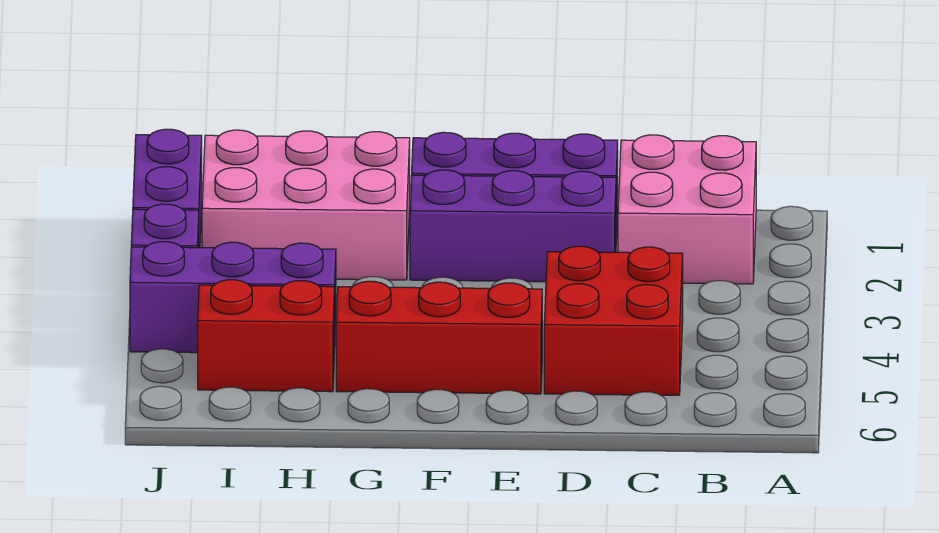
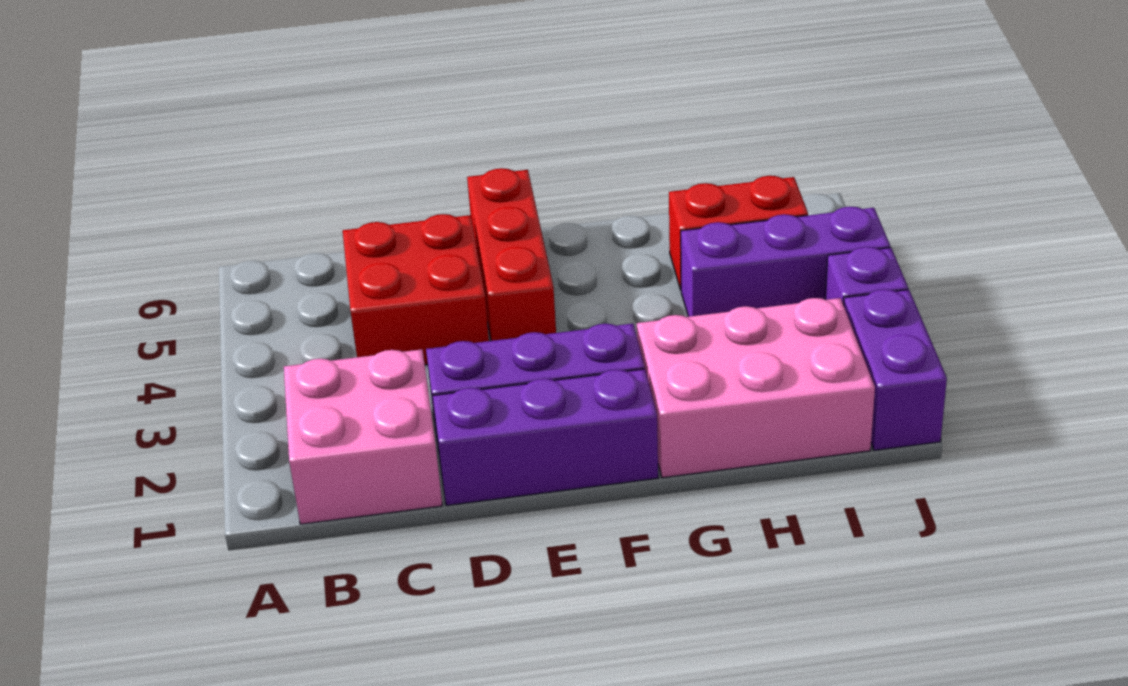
red 1x3 brick [336,281,542,394] -> red 1x3 brick turned to [467,168,556,341]

